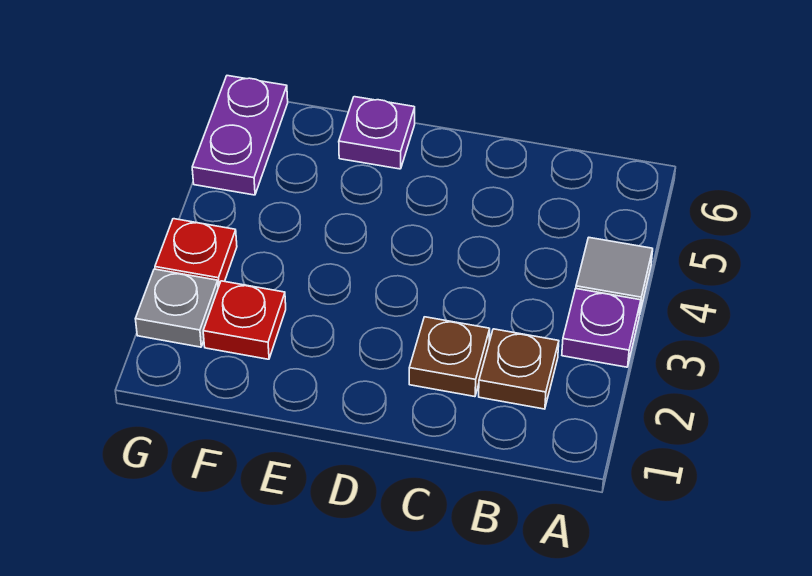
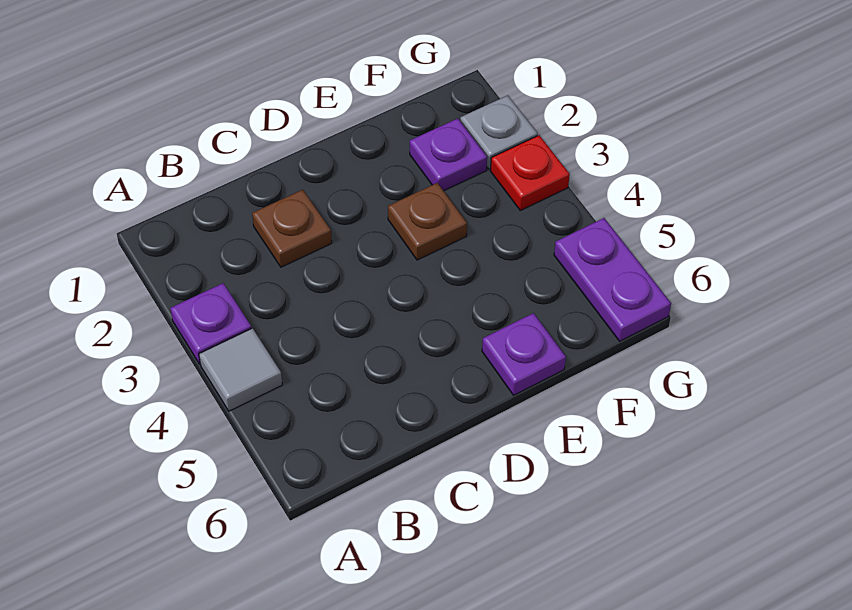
brown 1x1 plate [479,329,559,409] -> brown 1x1 plate moved to [388,183,467,260]
red 1x1 plate [203,281,286,359] -> purple 1x1 plate [410,119,487,191]

